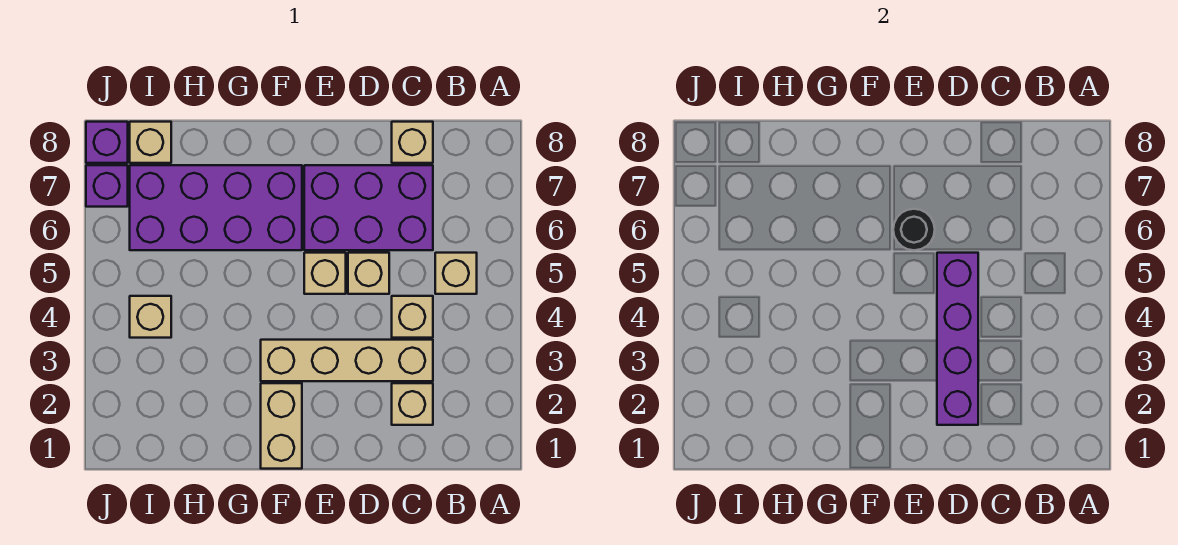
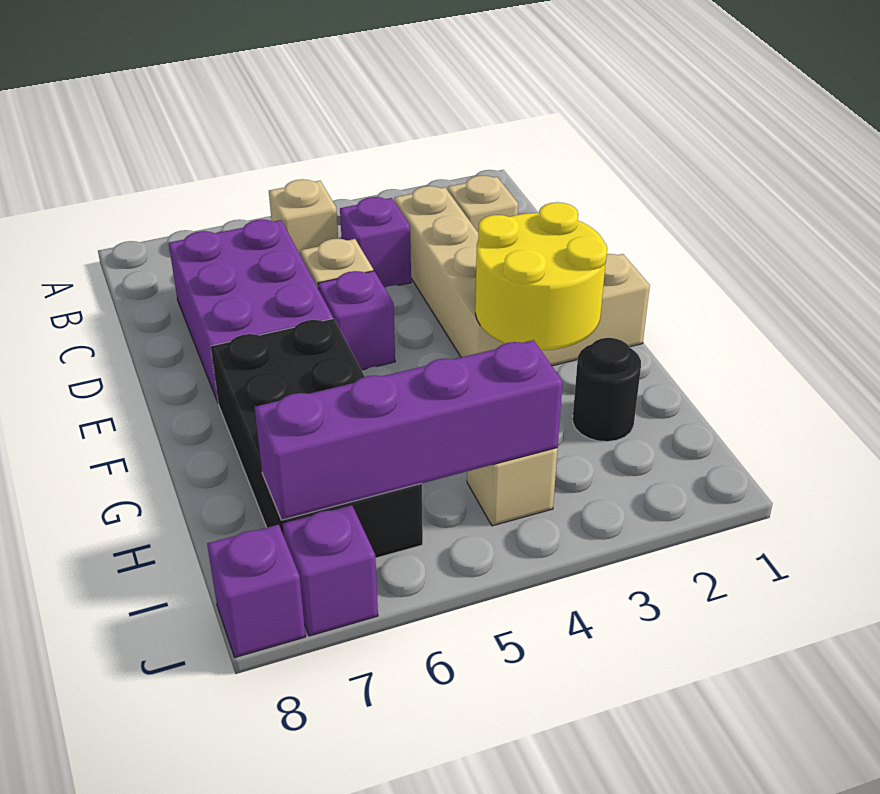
tan 1x1 brick [392,296,433,338] -> purple 1x1 brick [340,197,411,288]
tan 1x1 brick [392,122,433,163] -> none
purple 1x4 brick [937,253,978,425] -> purple 1x4 brick moved to [255,340,563,520]
tan 1x1 brick [304,253,346,294] -> purple 1x1 brick [318,271,395,370]
black 1x1 round brick [893,209,935,250] -> black 1x1 round brick moved to [573,338,641,442]
none -> yellow 2x2 round brick [475,202,607,350]
purple 2x4 brick [130,165,302,250] -> black 2x4 brick [211,319,423,558]
tan 1x1 brick [130,122,171,163] -> none

